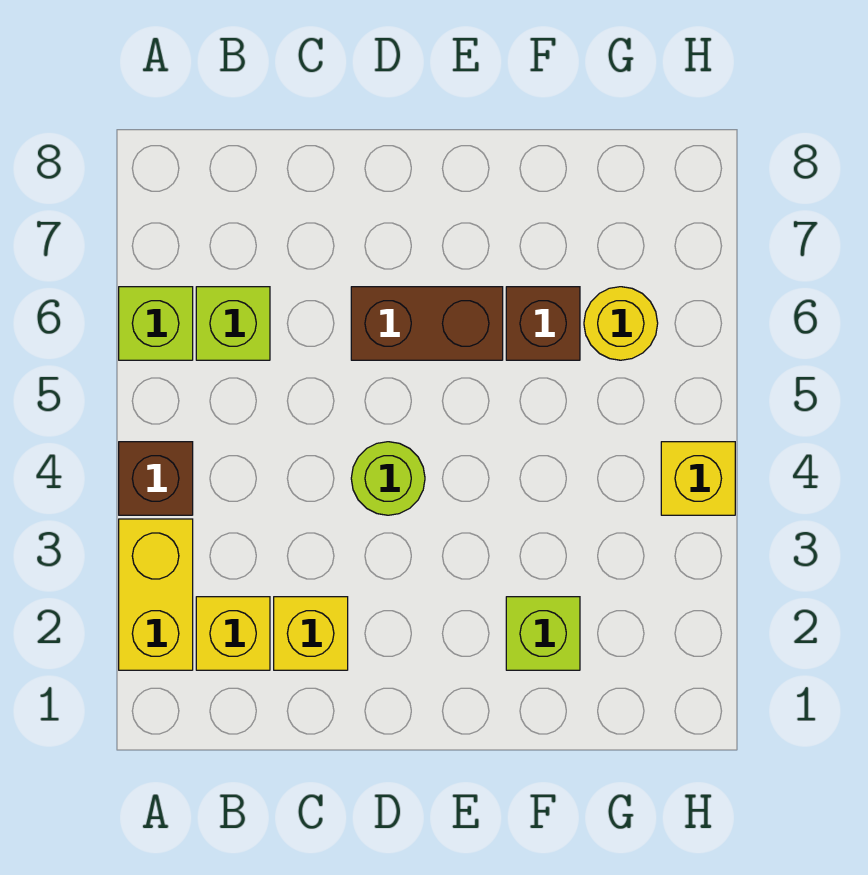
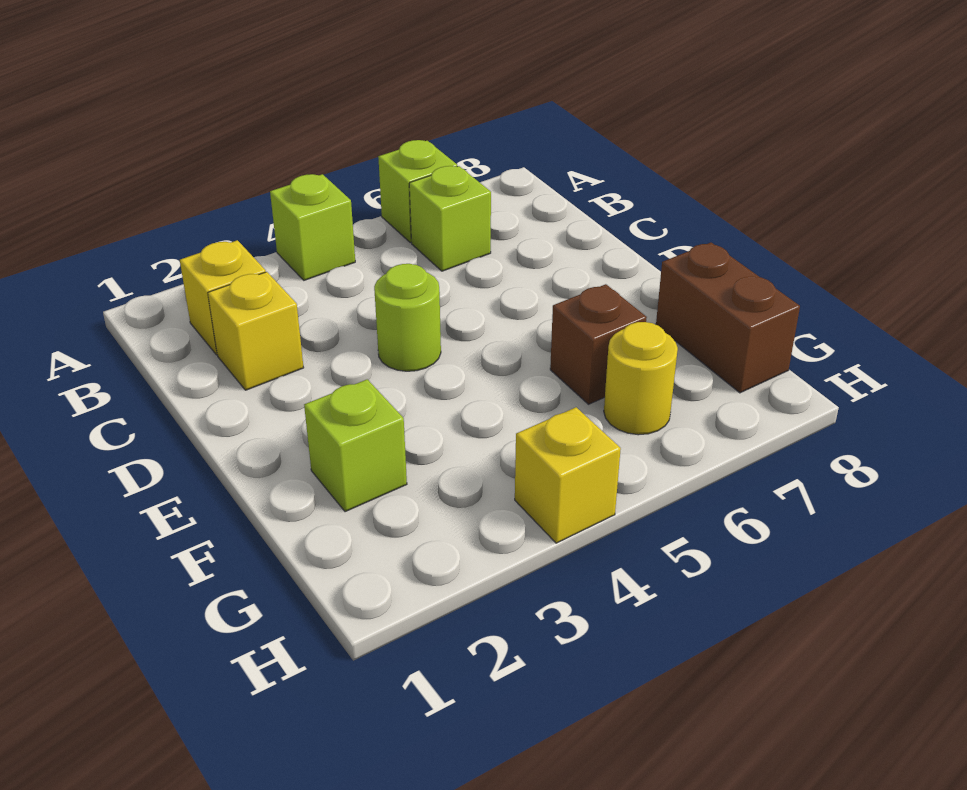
yellow 1x2 brick [119,519,193,670] -> none
brown 1x1 brick [119,442,193,515] -> lime 1x1 brick [270,174,355,280]
brown 1x2 brick [351,287,503,360] -> brown 1x2 brick moved to [656,243,800,393]

